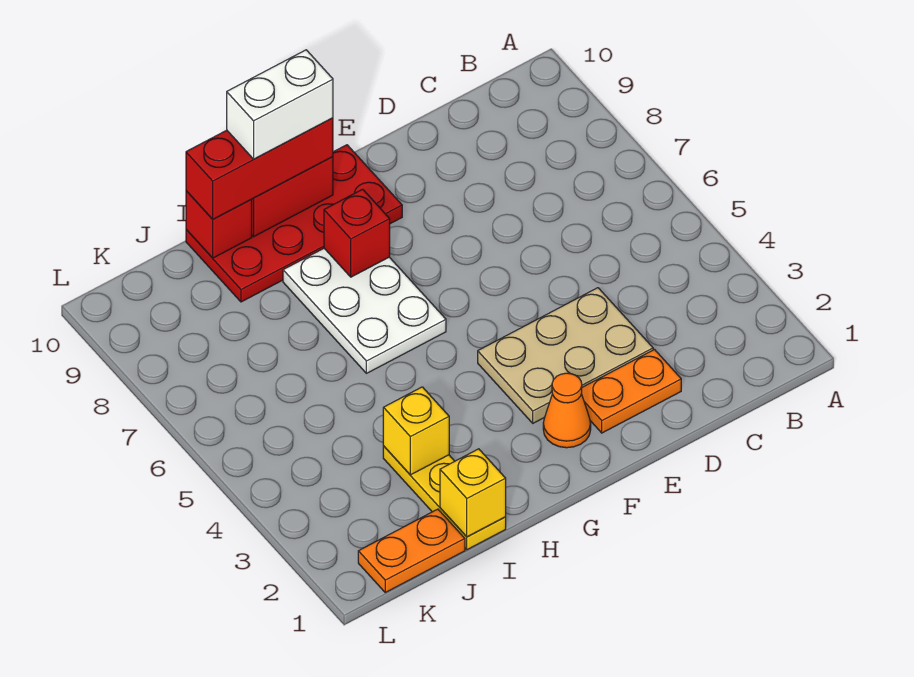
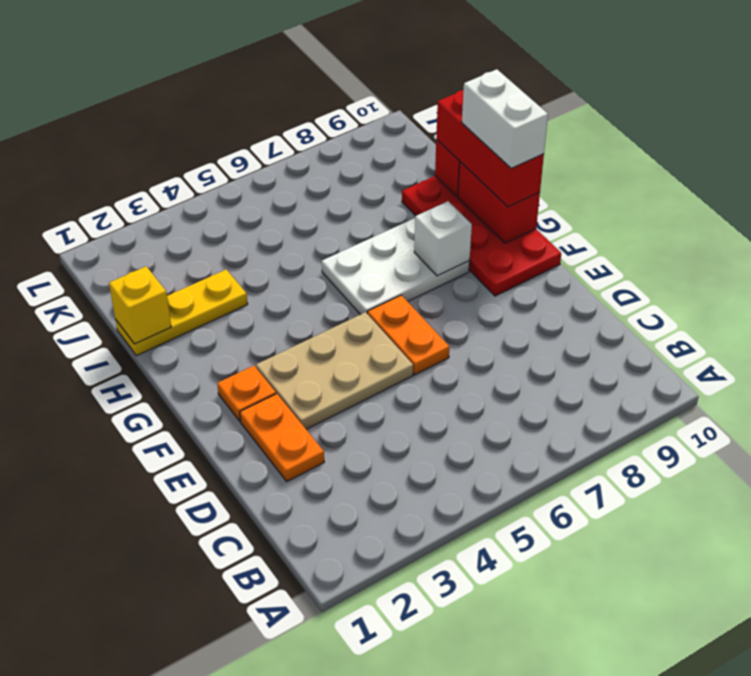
tan 2x3 plate [478,288,653,423] -> tan 2x3 plate turned to [256,312,413,429]
orange 1x1 cone [543,373,591,448] -> orange 1x1 plate [217,366,276,421]
red 1x1 brick [324,189,390,277] -> white 1x1 brick [414,201,472,276]
yellow 1x1 brick [383,387,449,475] -> none
orange 1x2 plate [358,509,465,592] -> orange 1x2 plate moved to [367,295,449,375]

